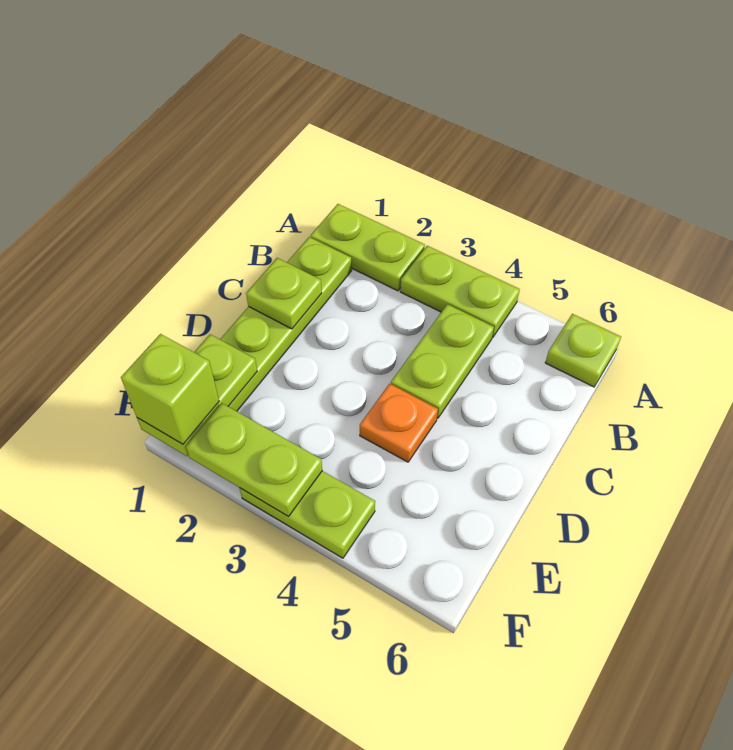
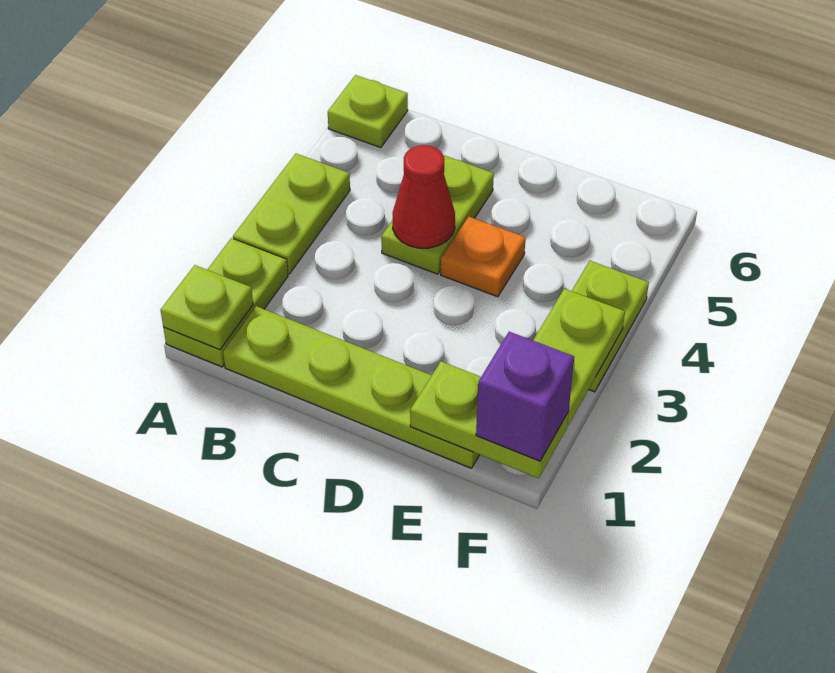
lime 1x2 plate [391,304,494,418] -> lime 1x2 plate turned to [381,155,494,274]
lime 1x1 plate [246,258,322,329] -> lime 1x1 plate moved to [161,265,253,350]
none -> red 1x1 cone [393,145,455,248]
lime 1x1 brick [121,334,219,444] -> purple 1x1 brick [476,332,574,461]

